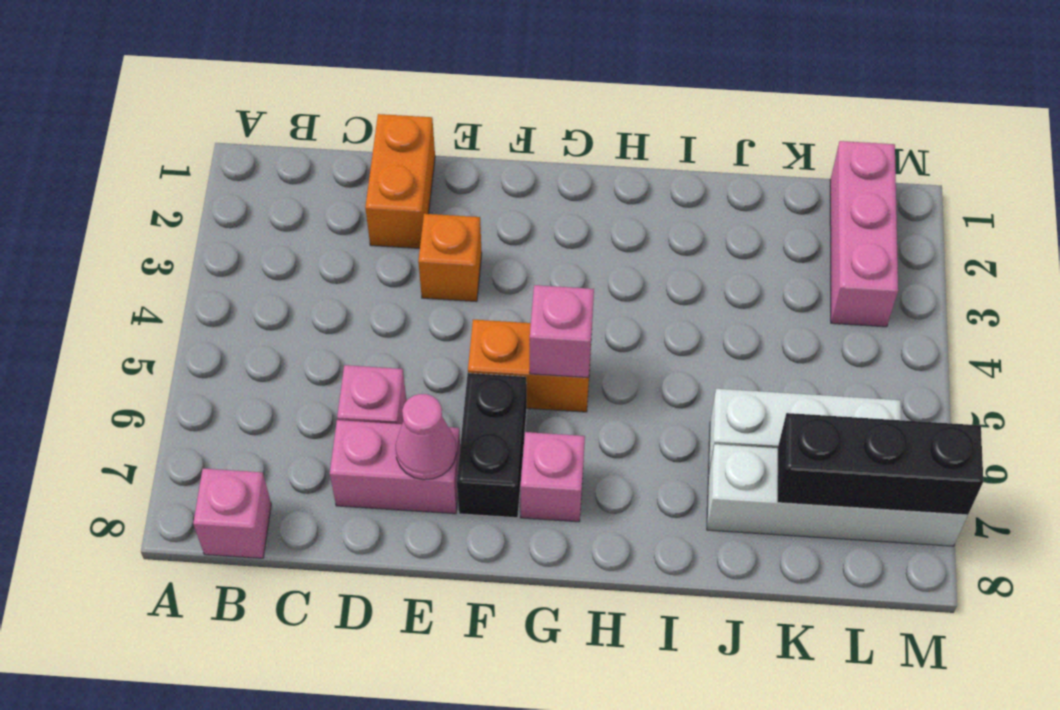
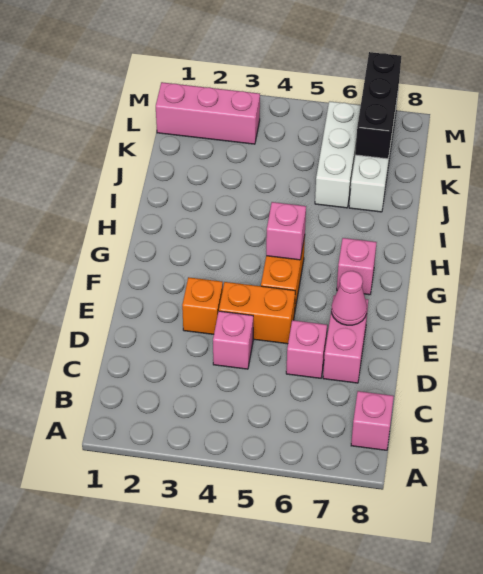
orange 1x2 brick [365,114,435,248] -> orange 1x2 brick moved to [219,282,295,344]
none -> pink 1x1 brick [213,311,253,369]
black 1x2 brick [457,373,527,518] -> none

